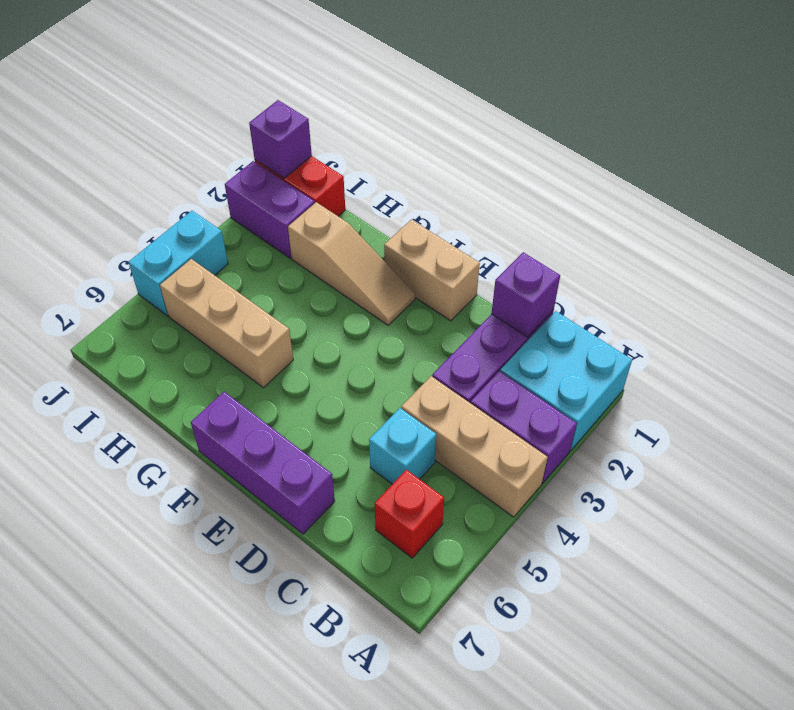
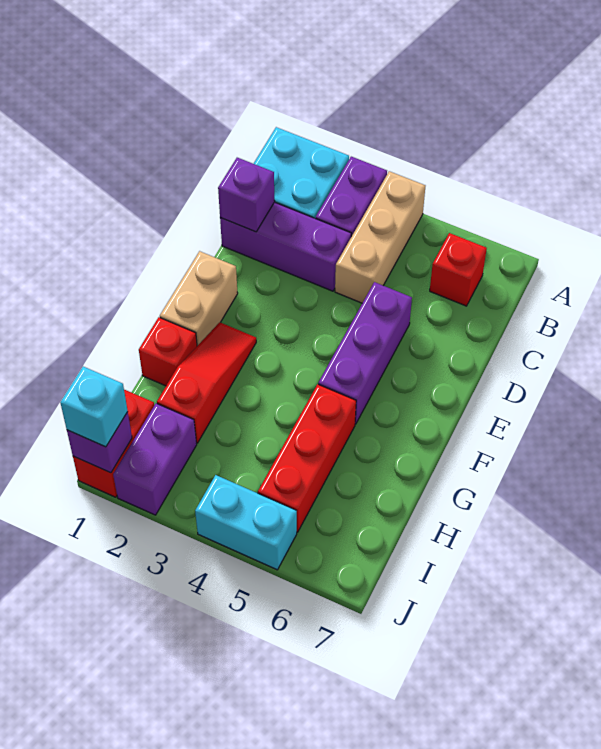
cyan 1x1 brick [369,408,437,484] -> cyan 1x1 brick moved to [60,367,128,447]
purple 1x3 brick [191,392,335,534] -> purple 1x3 brick moved to [318,282,412,424]
tan 1x3 slope [288,202,415,325] -> red 1x3 slope [157,322,256,443]
none -> red 1x1 brick [139,317,197,386]
tan 1x3 brick [160,259,293,388] -> red 1x3 brick [258,384,356,532]

